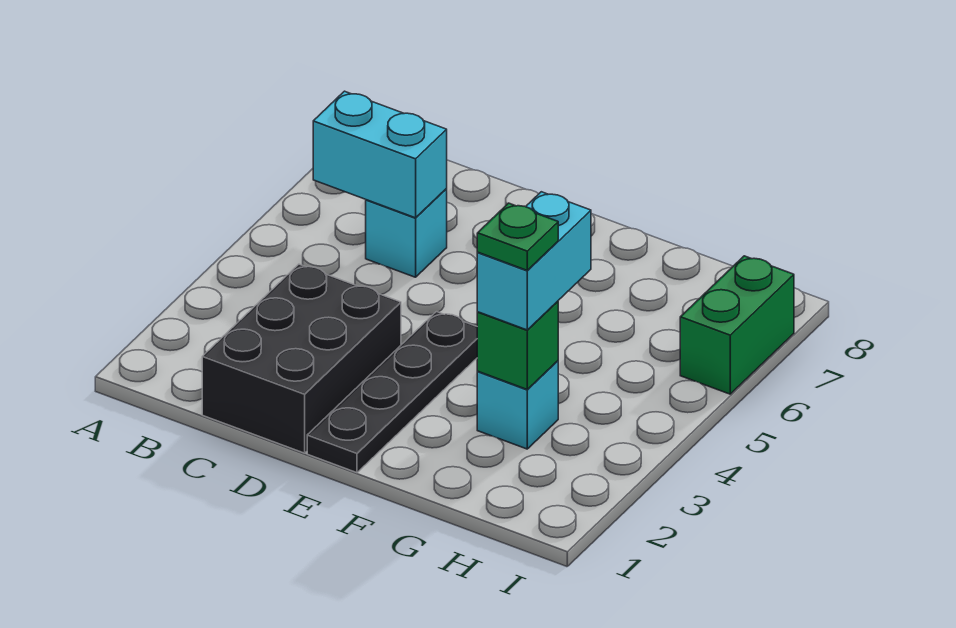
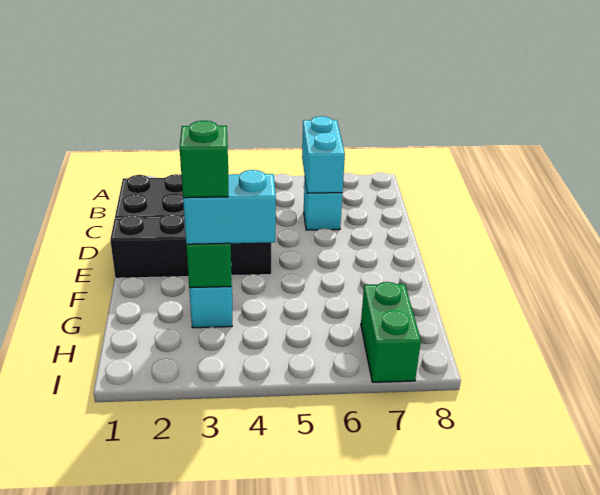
black 1x4 plate [307,312,477,473] -> black 1x4 brick [110,214,271,278]
green 1x1 plate [477,203,558,270] -> green 1x1 brick [180,120,228,198]
green 1x2 brick [680,256,794,394] -> green 1x2 brick turned to [361,282,421,382]

